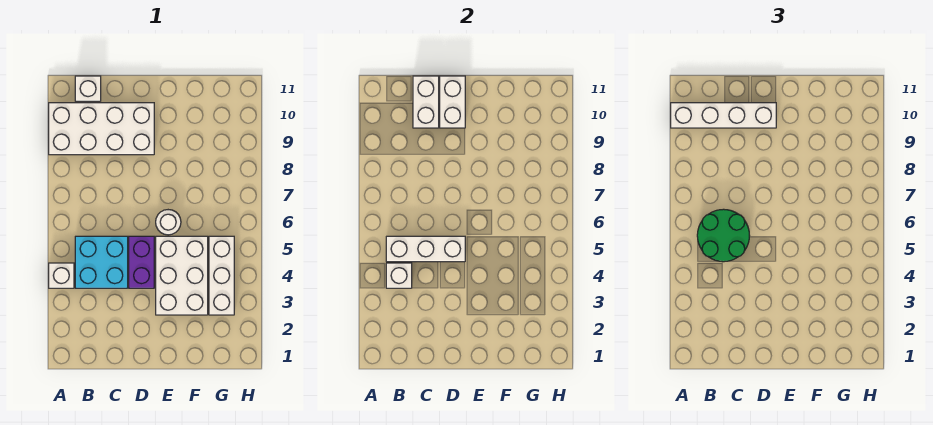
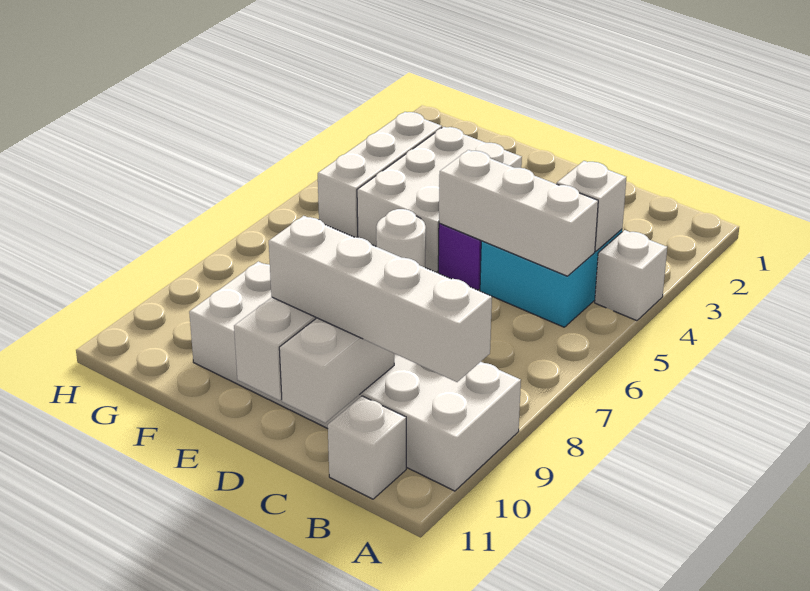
white 2x4 brick [49,103,154,155] -> white 2x6 brick [189,261,521,491]
green 2x2 round brick [697,209,750,262] -> none

